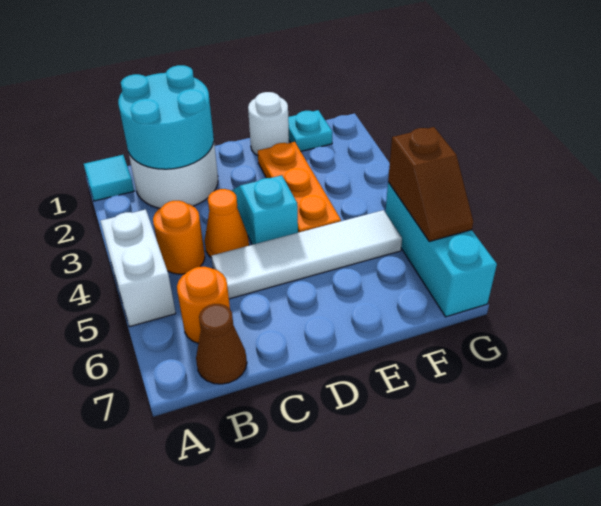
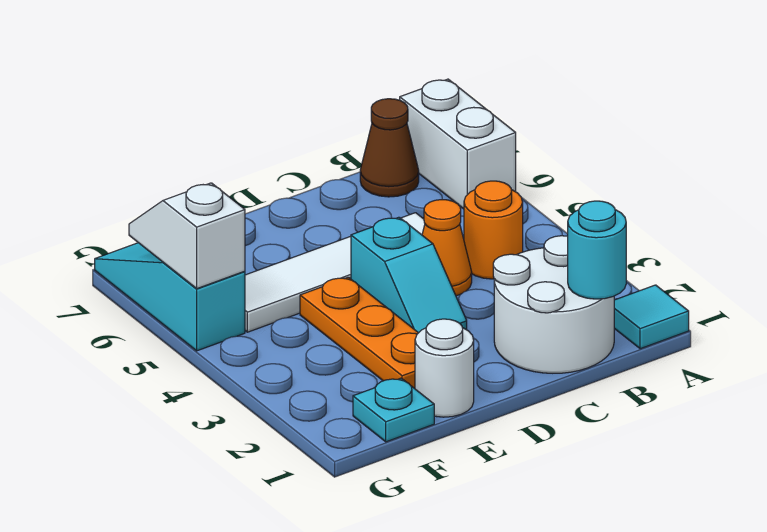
white 1x2 brick [101,209,176,326] -> white 1x2 brick moved to [400,79,516,209]
cyan 2x2 round brick [118,65,214,169] -> cyan 1x1 round brick [568,201,626,299]
orange 1x1 round brick [177,267,230,343] -> none
cyan 1x3 brick [385,182,497,317] -> cyan 1x3 slope [95,243,245,351]
brown 1x2 slope [388,127,473,241] -> white 1x2 slope [129,183,245,289]

